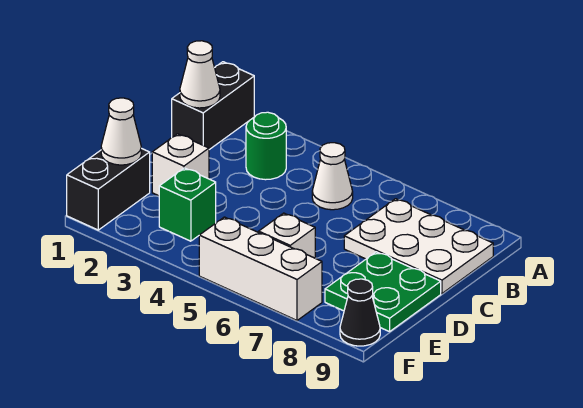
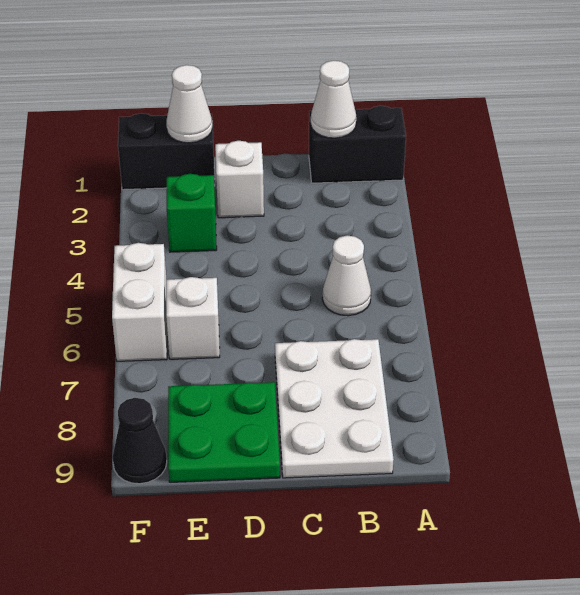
green 1x1 round brick [246,112,286,180] -> none
white 1x3 brick [199,217,322,320] -> white 1x2 brick [112,243,167,361]

